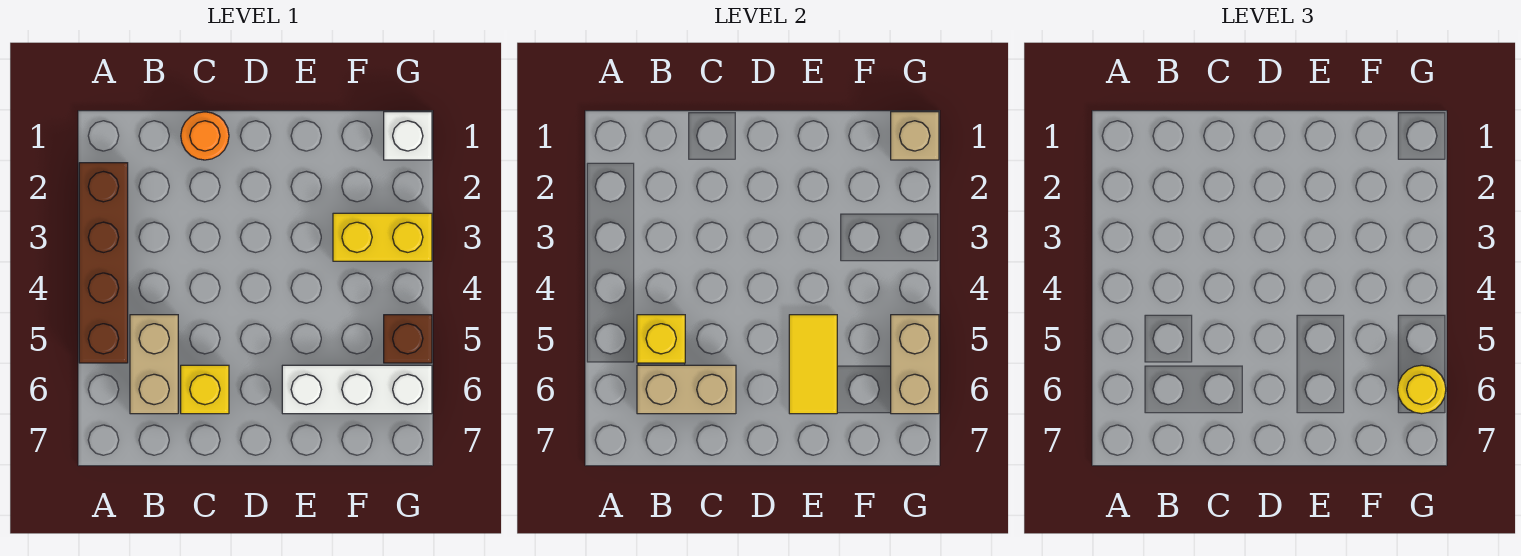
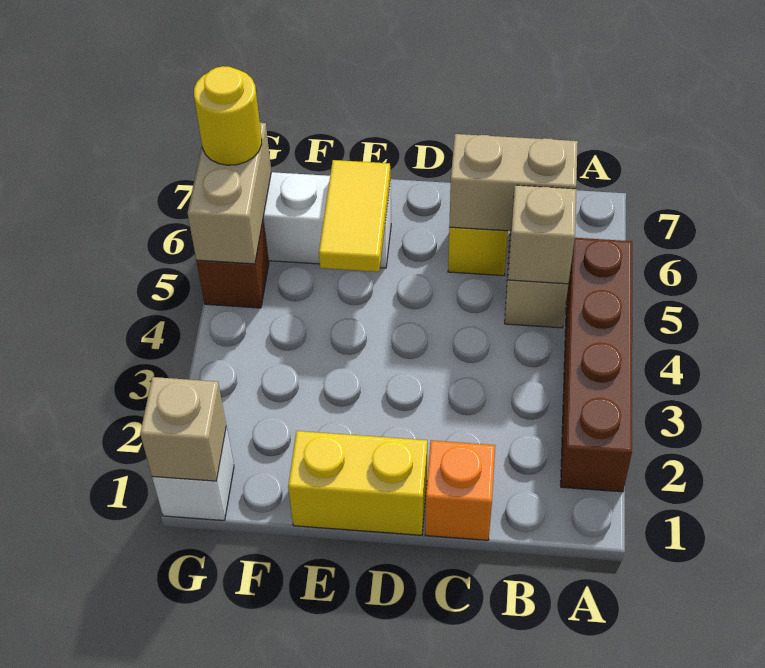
yellow 1x1 brick [637,315,685,363] -> tan 1x1 brick [508,185,576,284]
orange 1x1 round brick [181,112,229,160] -> orange 1x1 brick [425,441,495,540]
yellow 1x2 brick [333,213,432,261] -> yellow 1x2 brick moved to [288,431,427,535]

